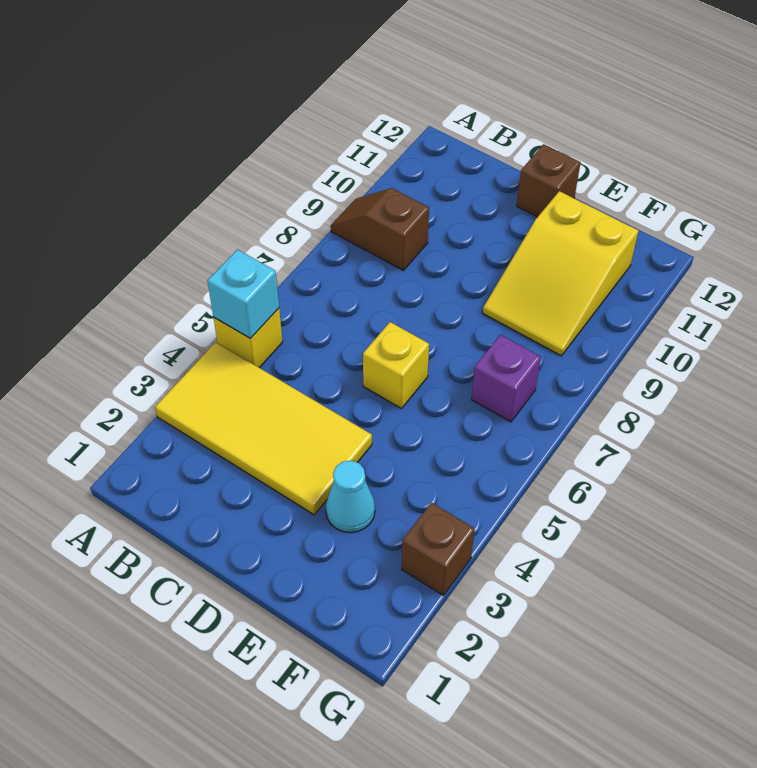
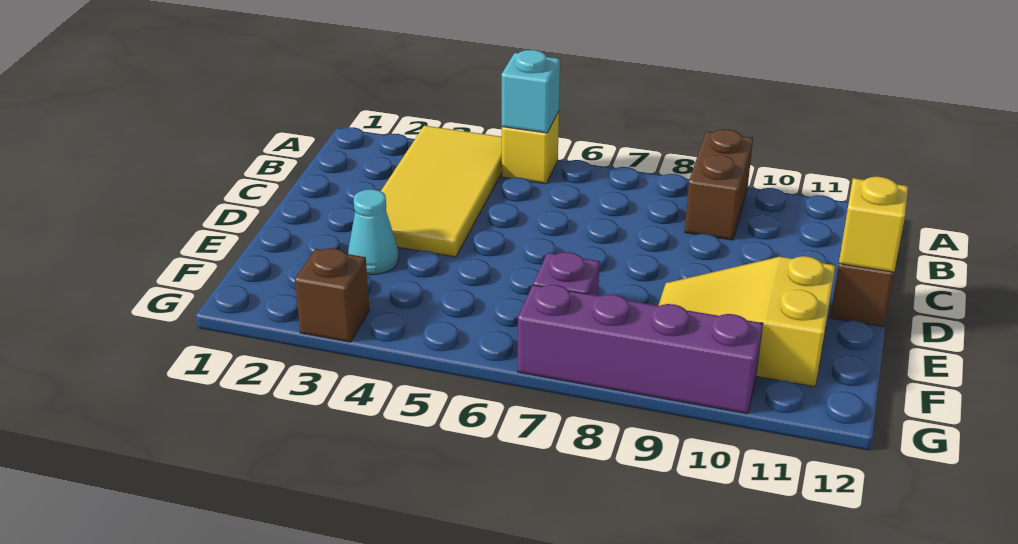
brown 1x2 slope [331,188,429,270] -> brown 1x2 brick [685,129,753,240]
yellow 1x1 brick [363,322,429,409] -> yellow 1x1 brick moved to [839,177,908,272]
none -> purple 1x4 brick [518,285,763,414]

